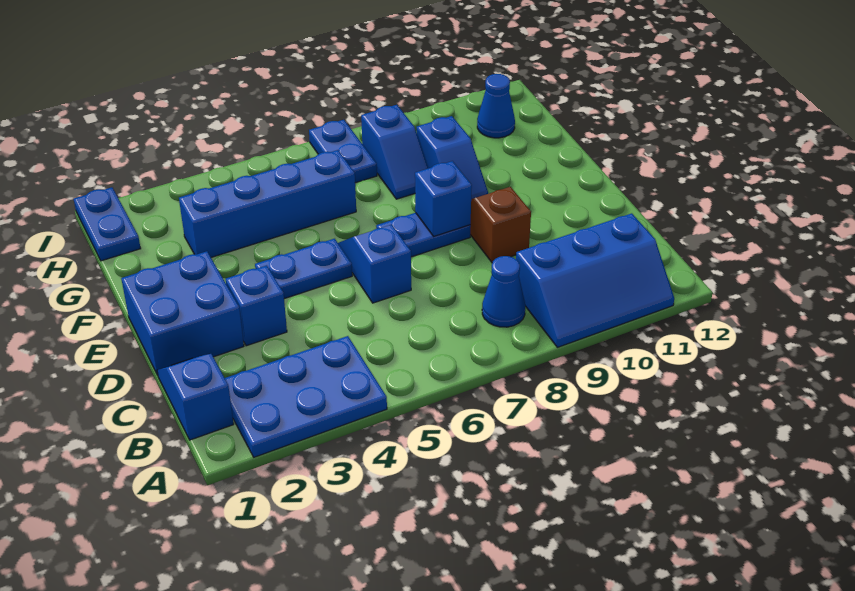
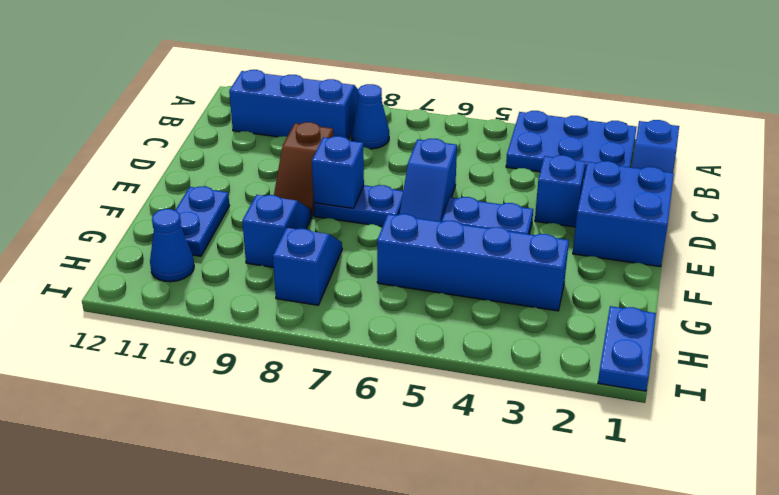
blue 1x2 plate [309,120,377,183] -> blue 1x2 plate moved to [175,186,229,256]

